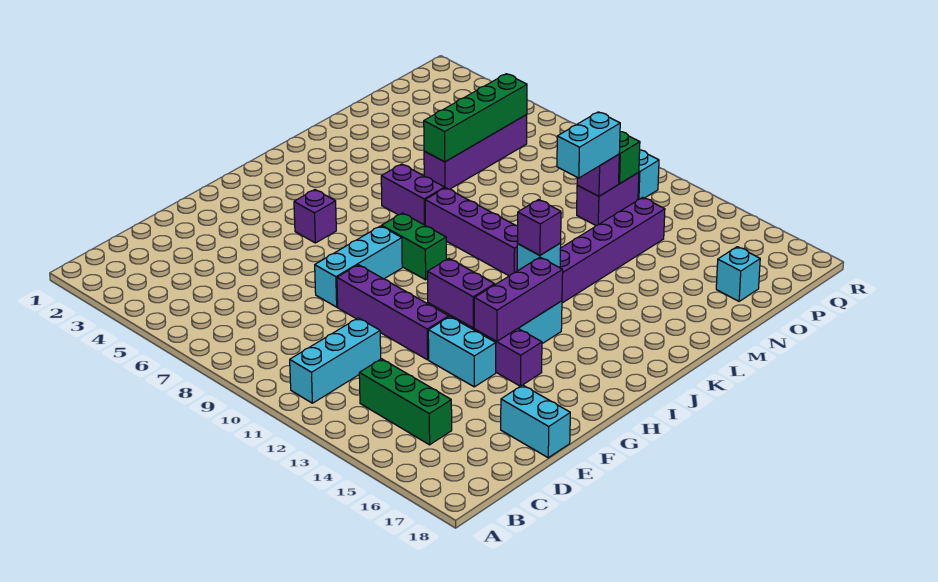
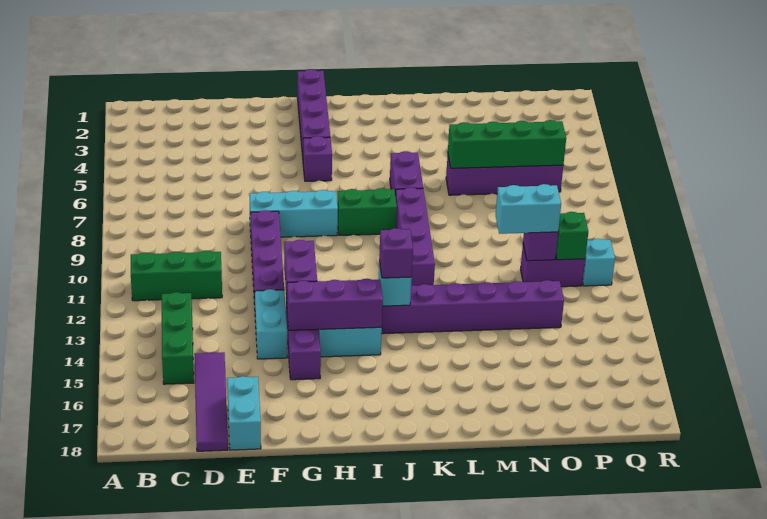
cyan 1x3 brick [290,318,381,403] -> green 1x3 brick [131,251,222,301]
none -> purple 1x4 tile [194,352,228,451]
none -> purple 1x4 brick [297,69,330,156]
green 1x2 brick [382,213,446,280] -> green 1x2 brick turned to [337,188,397,235]
cyan 1x1 brick [716,247,760,301] -> none

